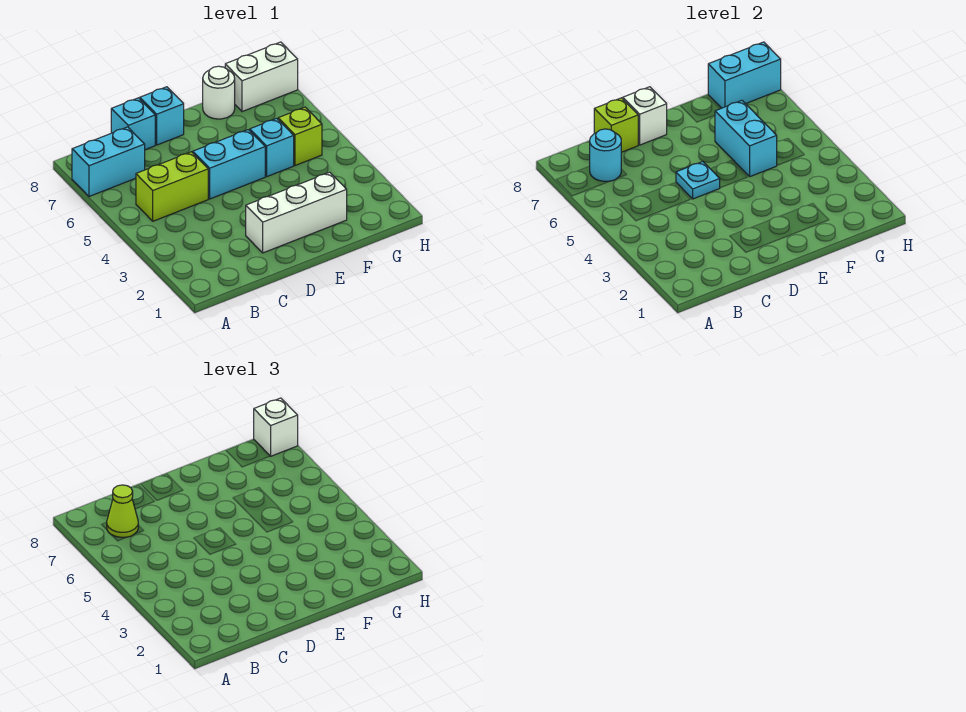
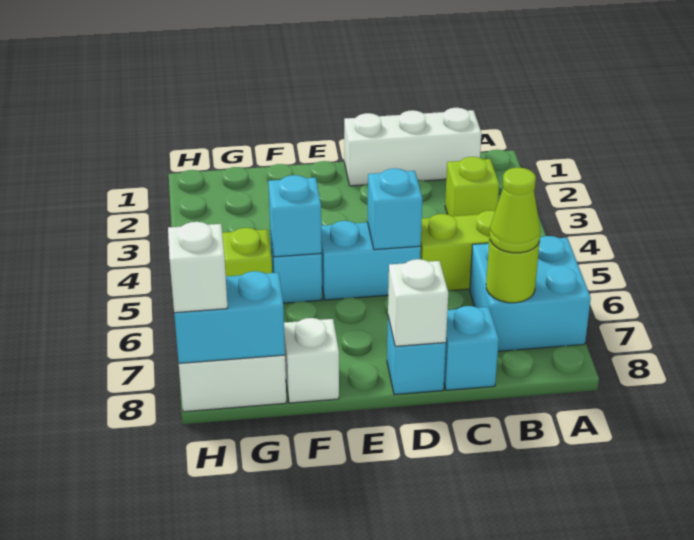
cyan 1x2 brick [72,127,145,196] -> cyan 2x2 brick [470,236,591,351]
cyan 1x1 round brick [590,129,621,181] -> lime 1x1 round brick [486,236,540,303]
lime 1x1 brick [594,98,638,152] -> lime 1x1 brick moved to [445,157,499,216]
white 1x3 brick [246,172,347,253] -> white 1x3 brick moved to [344,108,482,186]
cyan 1x1 plate [676,162,720,199] -> cyan 1x1 brick [368,168,422,250]
cyan 1x2 brick [715,101,777,176] -> cyan 1x1 brick [268,175,322,257]
white 1x1 round brick [203,66,235,119] -> white 1x1 brick [284,318,339,403]

